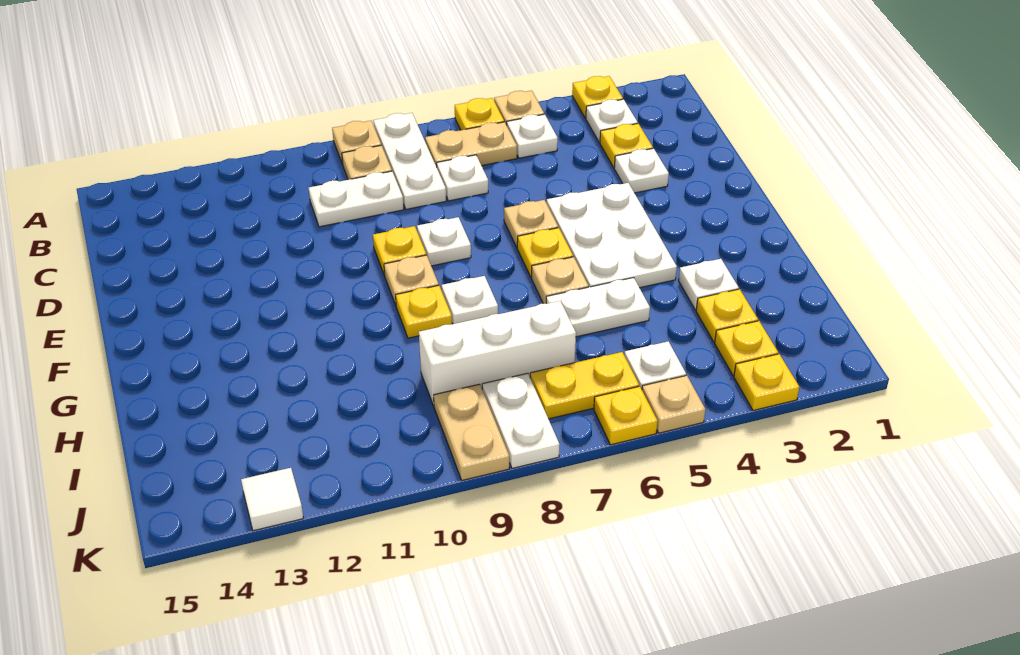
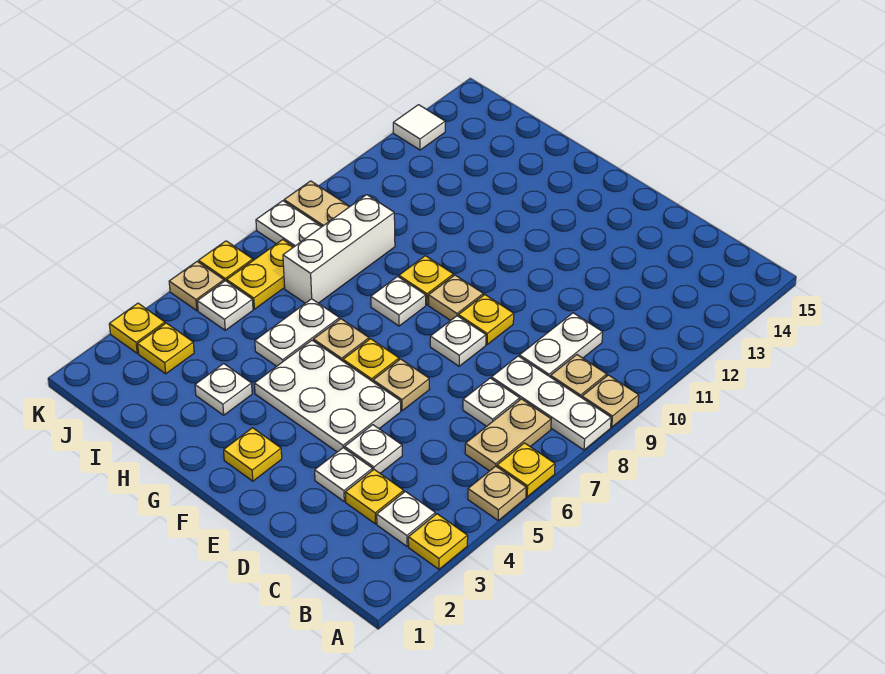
white 1x1 plate [507,114,558,158] -> white 1x1 plate moved to [345,425,402,473]
yellow 1x1 plate [696,289,758,342] -> yellow 1x1 plate moved to [224,428,282,481]

